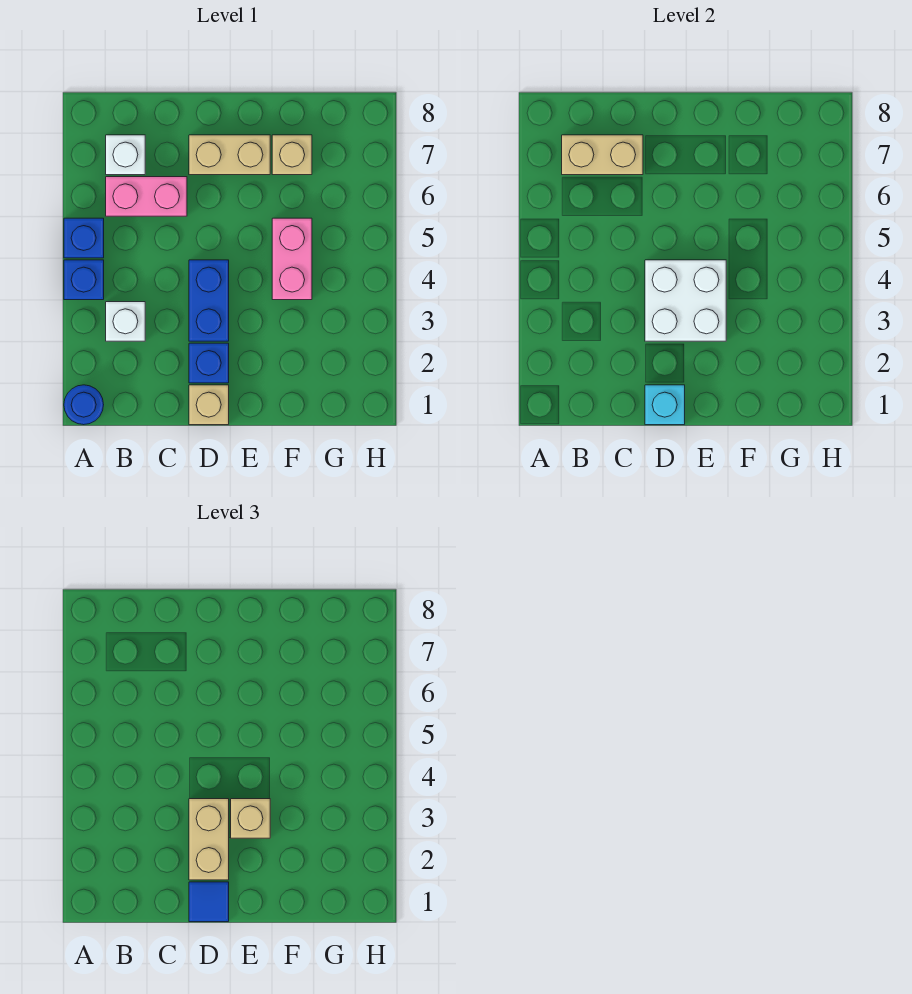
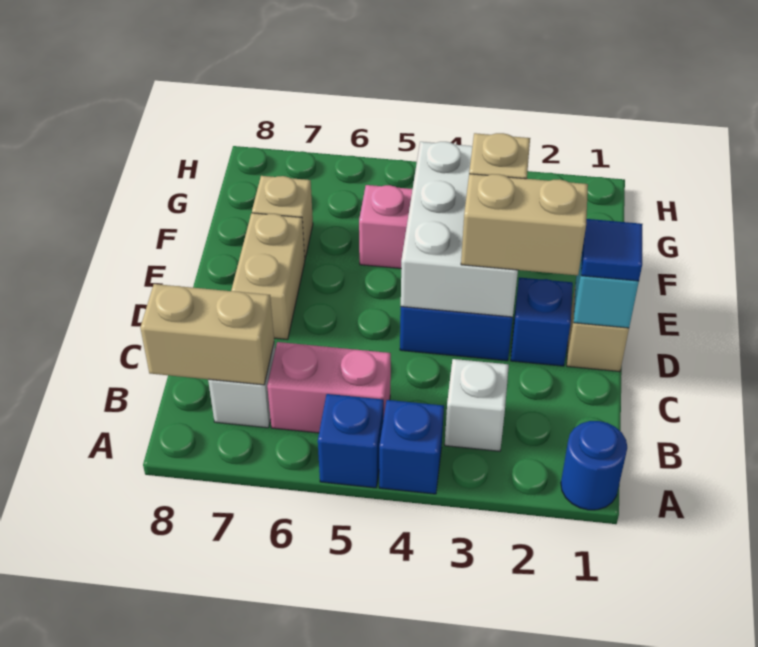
pink 1x2 brick [106,177,187,216] -> pink 1x2 brick turned to [267,342,391,433]
tan 1x2 brick [562,135,643,175] -> tan 1x2 brick turned to [140,284,274,385]
white 2x2 brick [645,260,726,341] -> white 2x3 brick [401,142,518,317]

